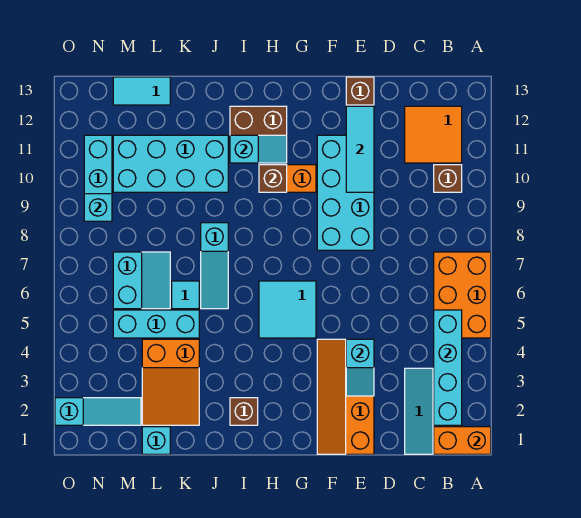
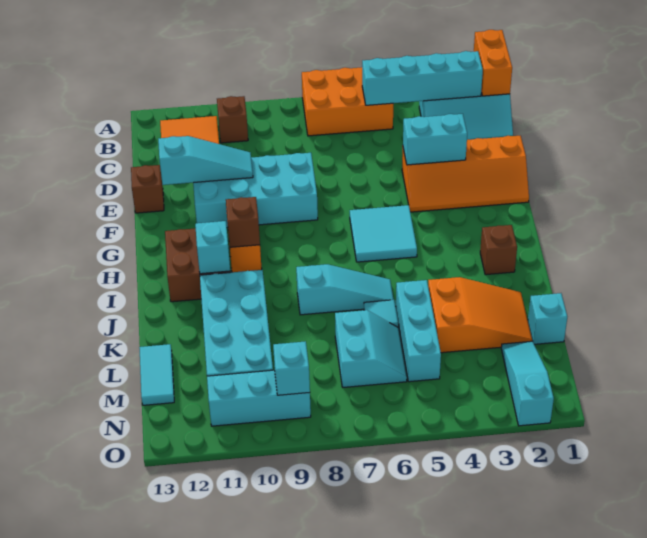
cyan 1x2 slope [346,339,374,396] -> cyan 1x2 brick [403,114,467,165]
cyan 1x3 tile [346,106,374,192] -> cyan 1x3 slope [158,136,253,185]
cyan 2x2 slope [113,252,170,309] -> cyan 2x2 slope turned to [335,310,407,387]

